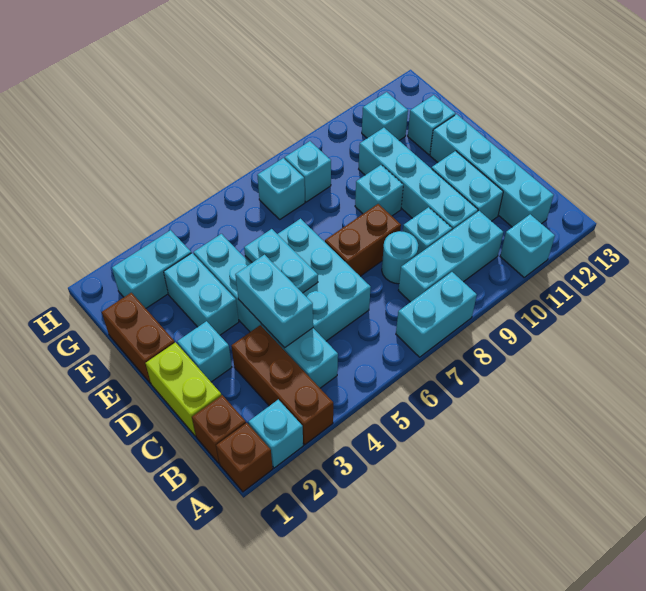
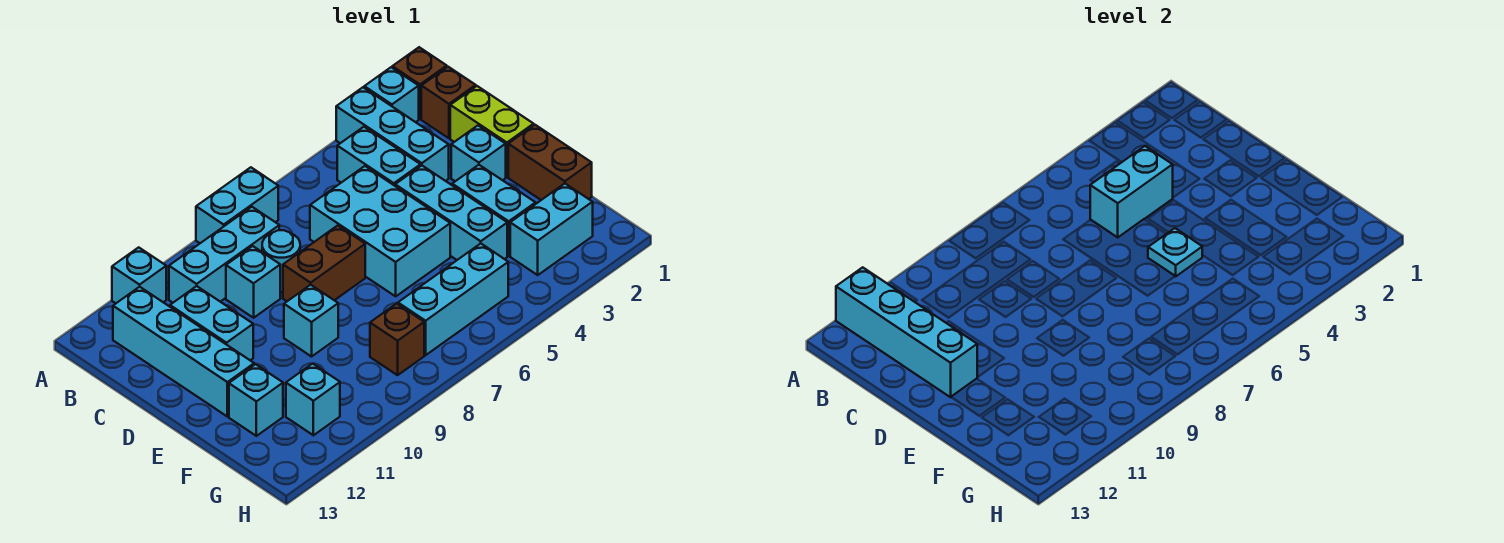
brown 1x3 brick [231,325,333,445] -> cyan 1x3 brick [336,87,449,181]
cyan 1x2 brick [235,255,313,348] -> cyan 1x2 brick turned to [1090,146,1173,237]
cyan 1x4 brick [359,128,478,230] -> cyan 1x4 brick moved to [836,267,977,397]
cyan 1x2 plate [244,229,318,293] -> cyan 1x1 plate [1148,228,1202,276]
cyan 1x1 brick [257,158,305,219] -> cyan 1x3 brick [398,244,508,355]
cyan 1x1 brick [285,141,331,202] -> brown 1x1 brick [370,303,424,375]

